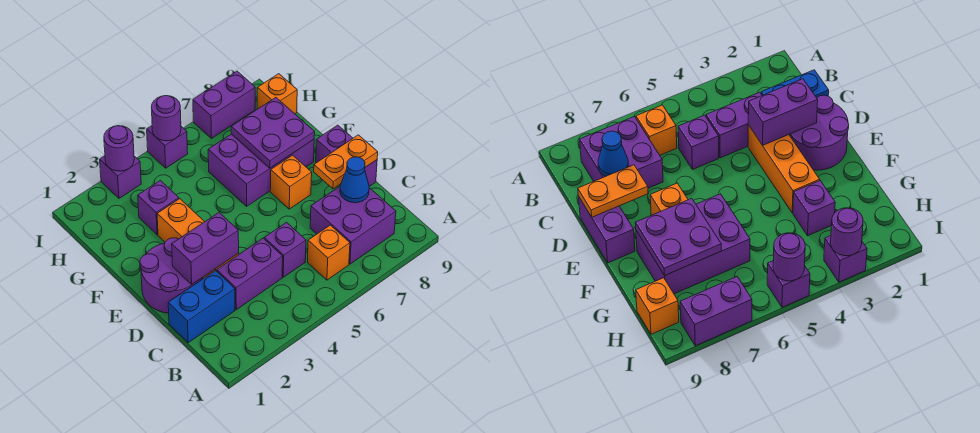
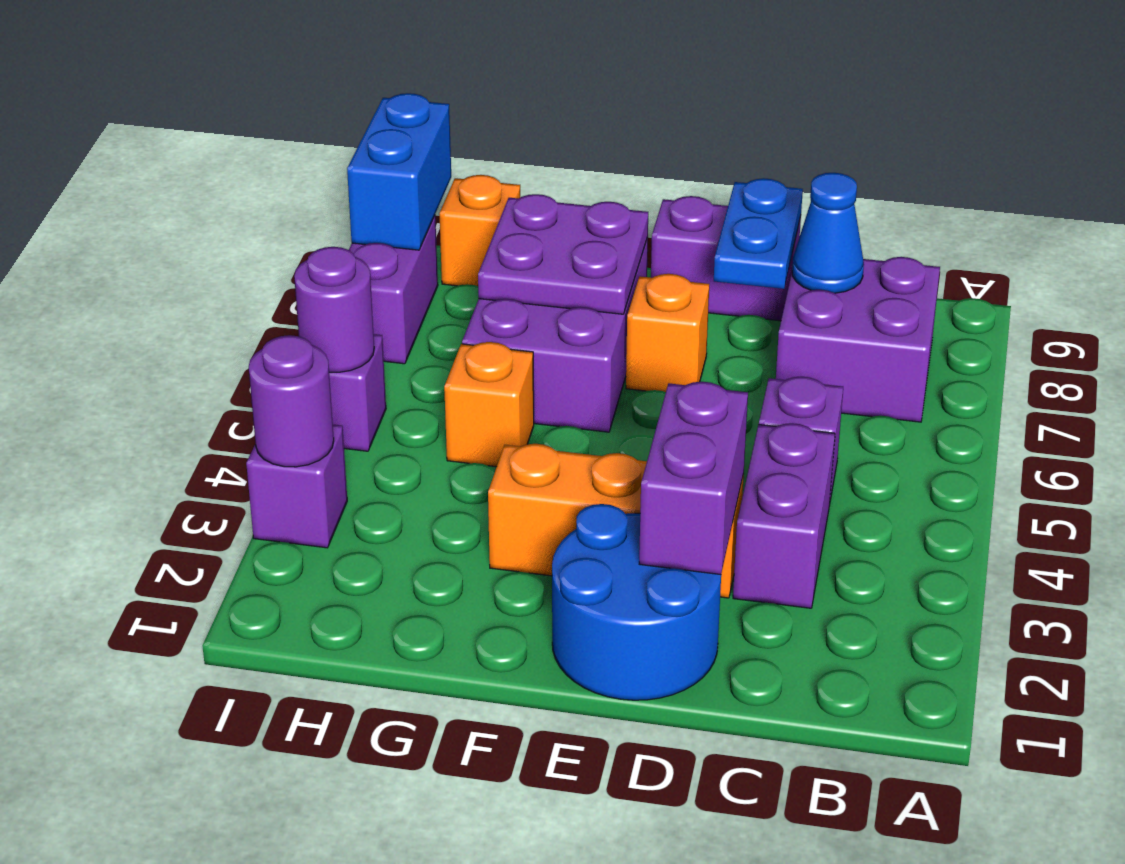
orange 1x1 brick [308,225,350,280] -> orange 1x1 brick moved to [444,342,534,467]
blue 1x2 brick [168,270,235,343] -> blue 1x2 brick moved to [347,93,451,250]
purple 2x2 round brick [140,238,202,313] -> blue 2x2 round brick [552,504,721,700]
orange 1x2 plate [314,135,378,189] -> blue 1x2 plate [714,178,803,289]
purple 1x1 brick [138,180,179,235] -> none

